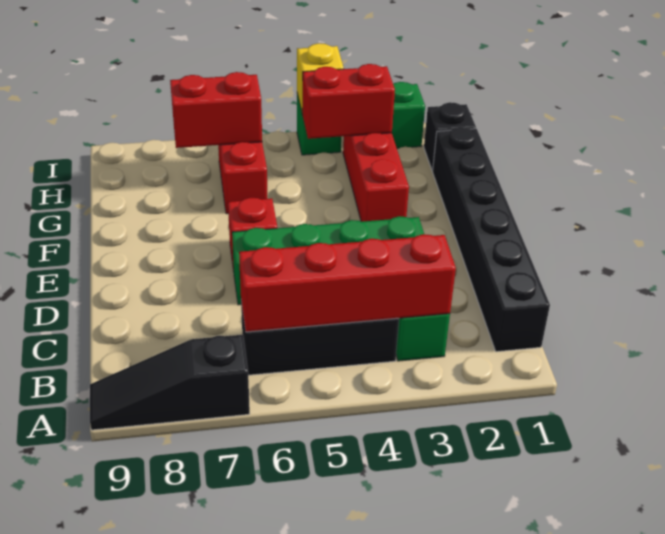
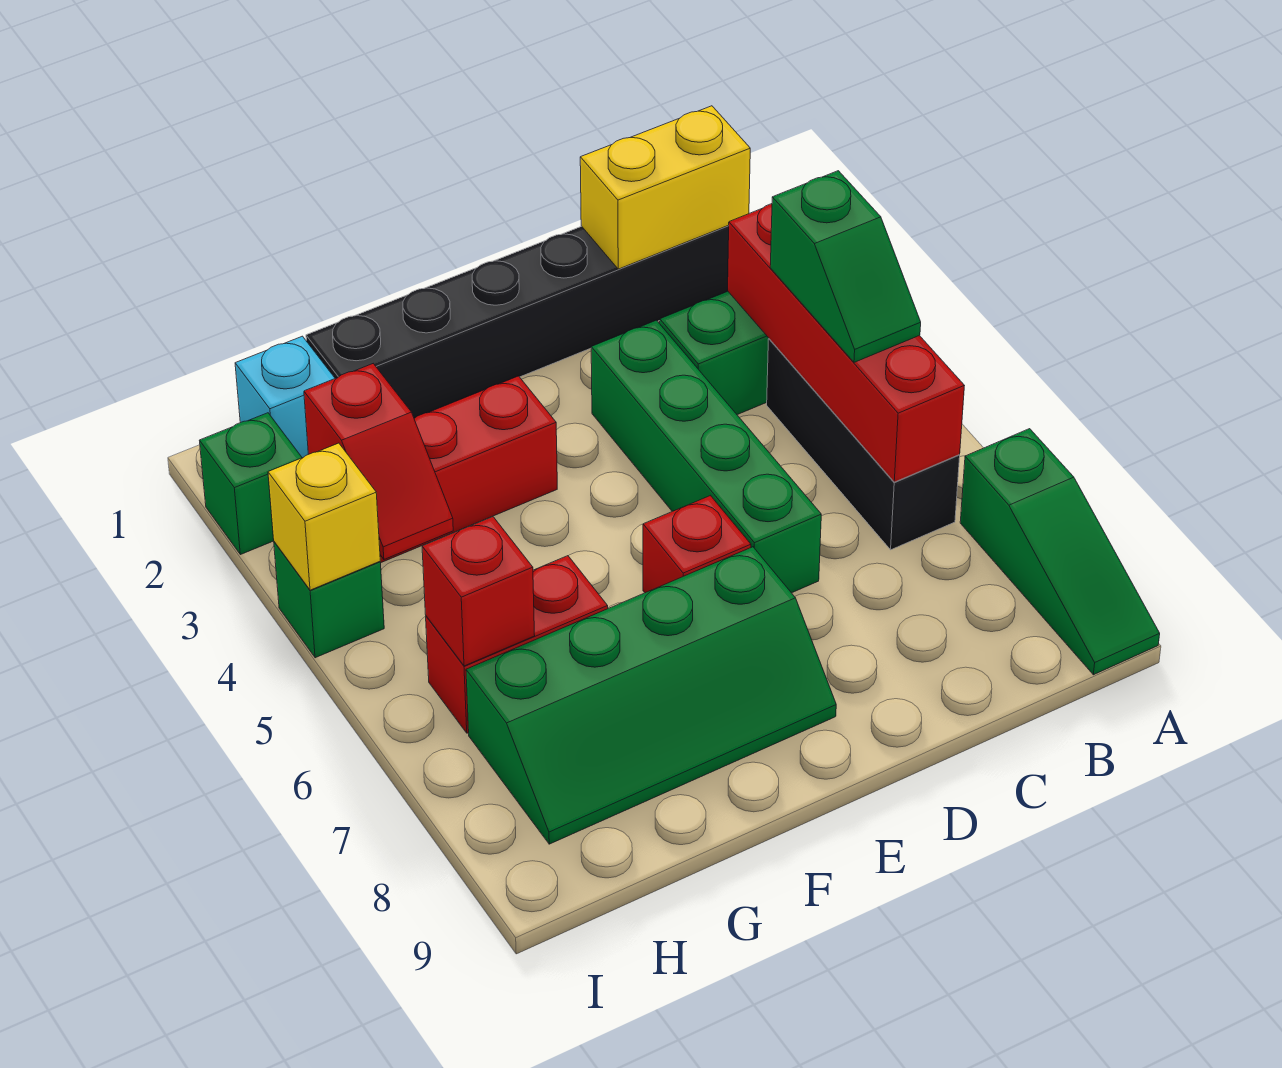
black 1x3 slope [90,335,250,430] -> green 1x3 slope [960,429,1160,675]
none -> yellow 1x2 brick [580,106,750,269]
none -> green 1x2 slope [770,171,921,362]
none -> green 2x4 slope [466,547,836,844]
black 1x1 brick [424,102,476,171] -> cyan 1x1 brick [235,336,335,458]
red 1x2 brick [302,64,395,139] -> red 1x2 slope [304,364,453,559]
red 1x2 brick [170,72,262,148] -> red 1x1 brick [422,517,535,666]

